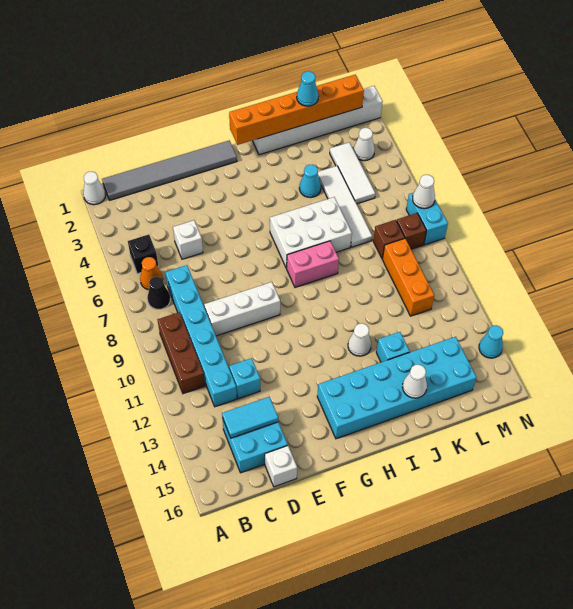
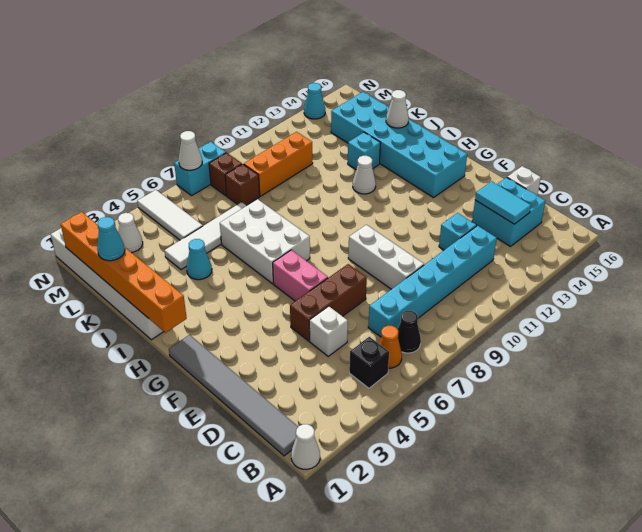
brown 1x3 brick [158,312,205,394] -> brown 1x3 brick moved to [290,264,367,341]
pink 1x2 brick [286,241,339,287] -> pink 1x2 brick moved to [273,250,328,301]
white 1x3 tile [330,142,375,204] -> white 1x3 tile turned to [137,190,203,240]

